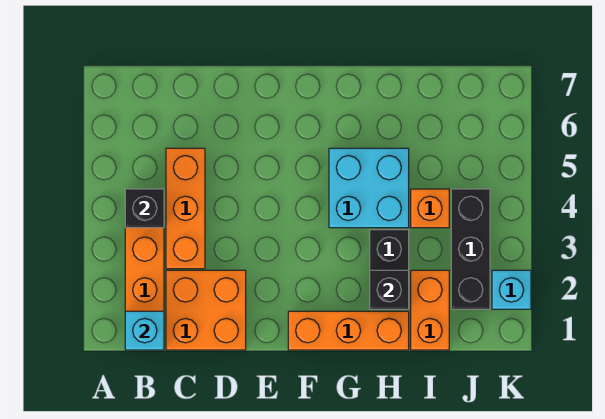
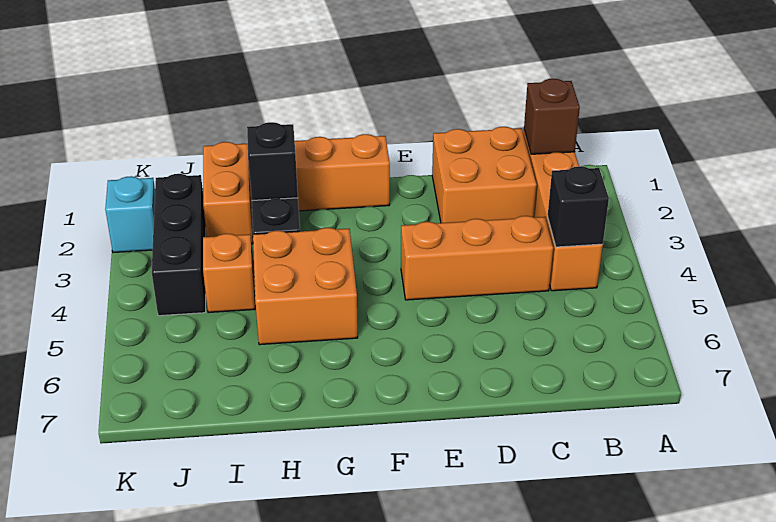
cyan 1x1 brick [125,311,164,350] -> brown 1x1 brick [524,79,580,154]
orange 1x3 brick [166,148,205,269] -> orange 1x3 brick turned to [401,216,553,300]
cyan 2x2 brick [329,148,409,228] -> orange 2x2 brick [253,228,358,345]

